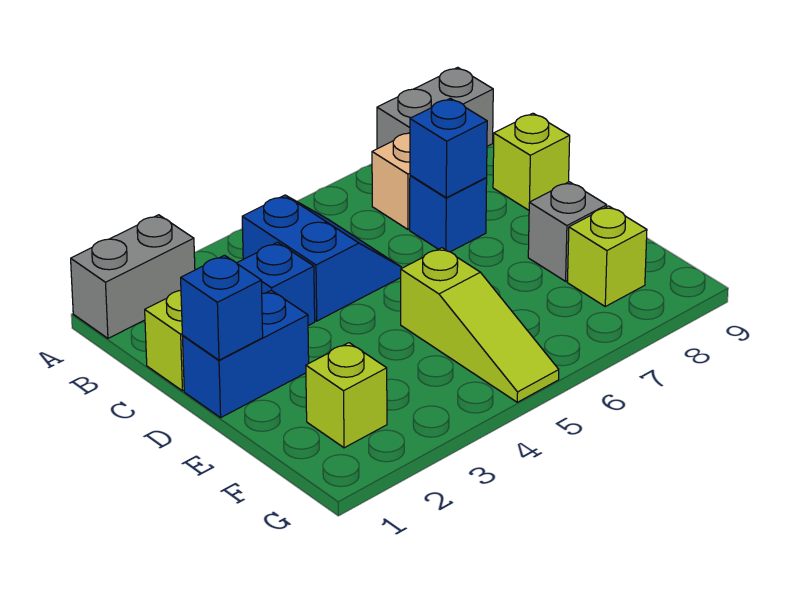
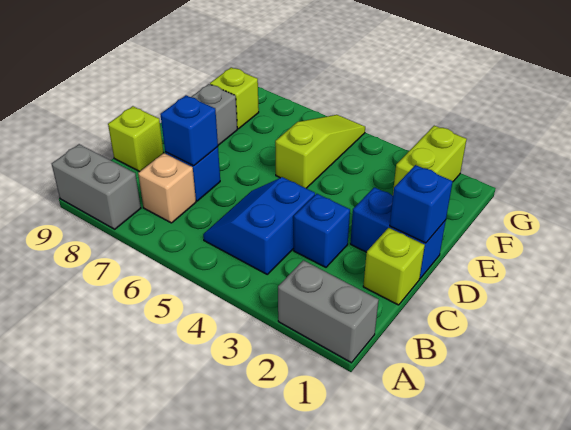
lime 1x1 brick [306,343,387,448] -> lime 1x2 brick [393,126,467,192]

